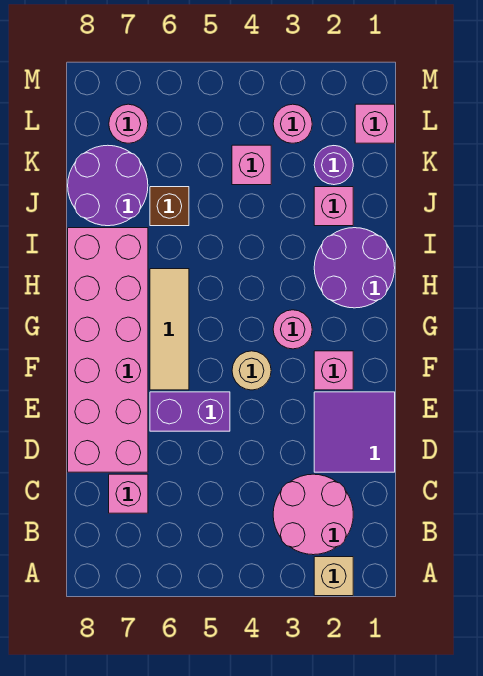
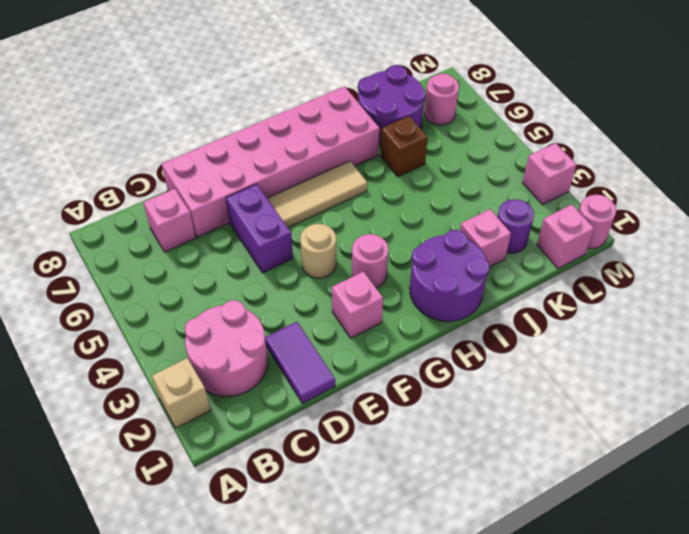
purple 2x2 tile [314,392,395,472] -> purple 1x2 tile [265,322,335,403]
pink 1x1 brick [232,145,271,185] -> pink 1x1 brick moved to [523,143,577,205]
pink 1x1 round brick [273,104,312,143] -> pink 1x1 round brick moved to [579,195,616,248]

